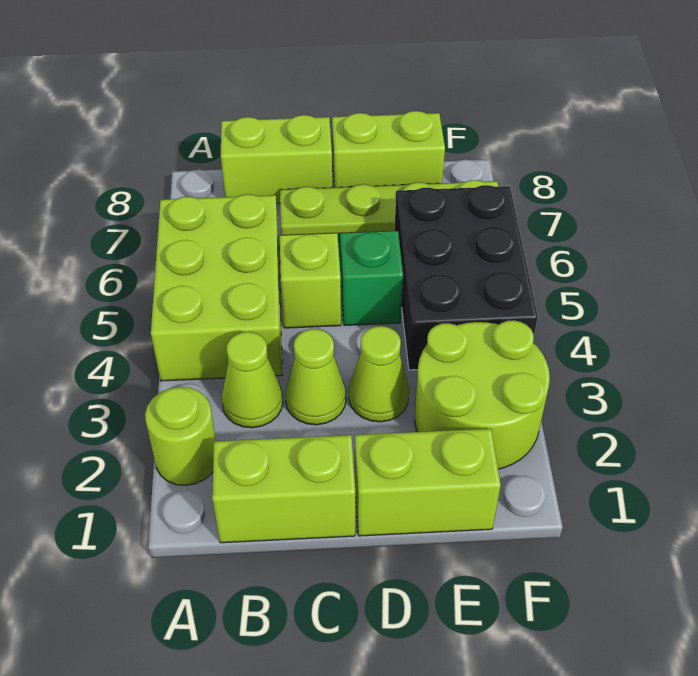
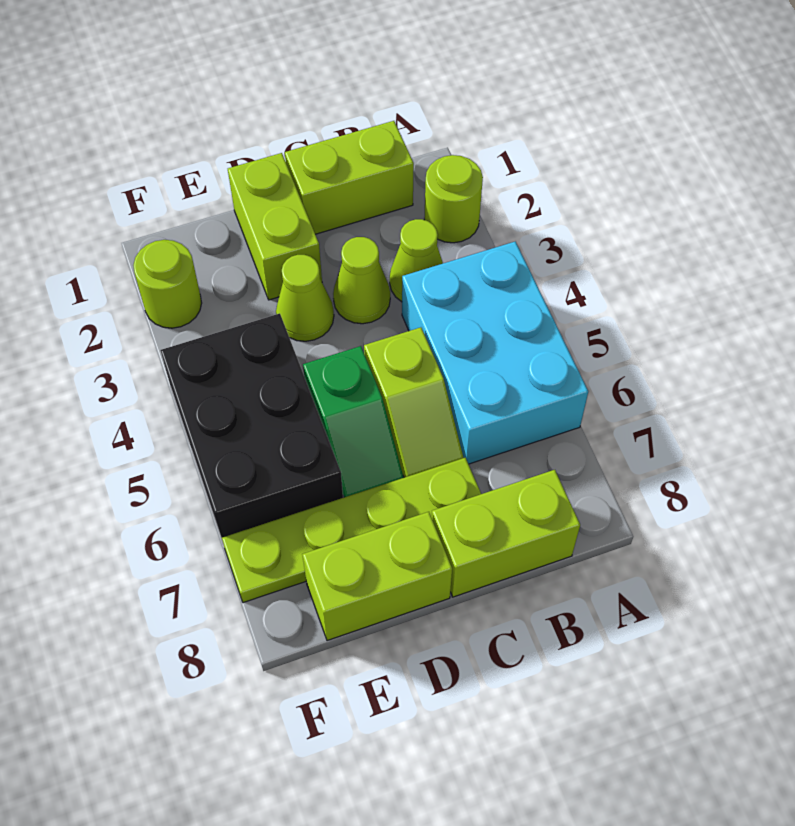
lime 2x3 brick [151,194,282,381] -> cyan 2x3 brick [402,242,588,464]
lime 1x2 brick [355,429,501,536] -> lime 1x2 brick turned to [228,153,322,300]
lime 2x2 round brick [415,320,550,469] -> lime 1x1 round brick [133,240,202,328]

